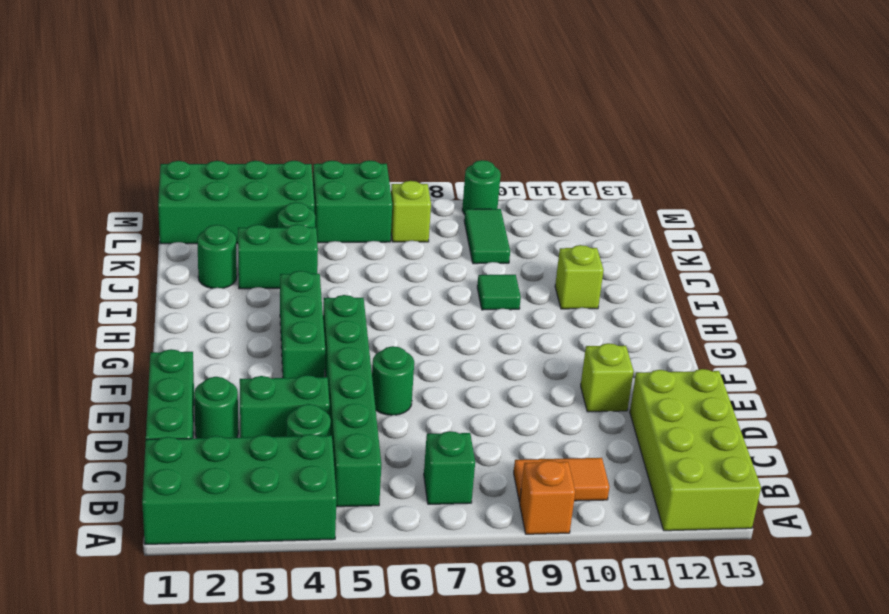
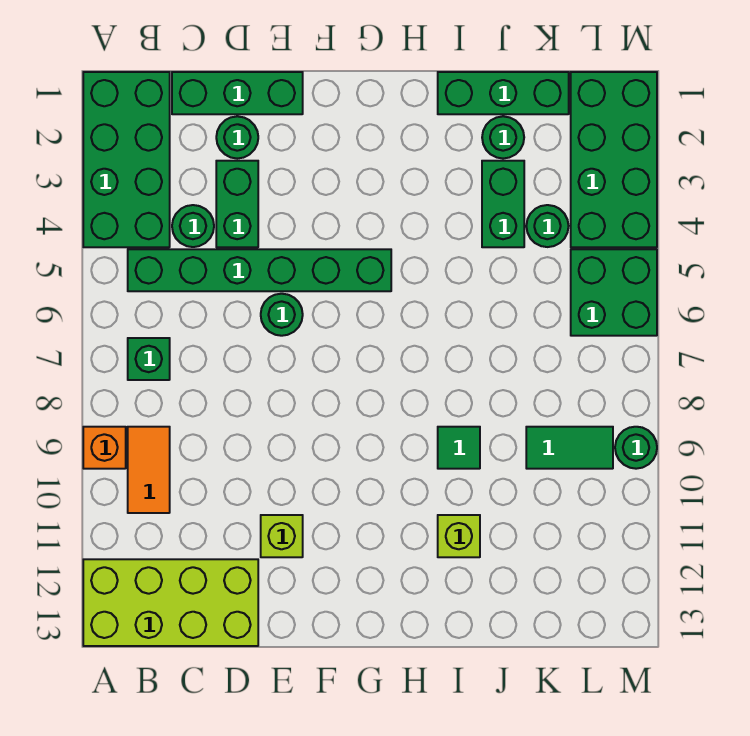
green 1x3 brick [280,271,325,378] -> green 1x3 brick moved to [438,72,569,114]
lime 1x1 brick [391,181,431,242] -> none

